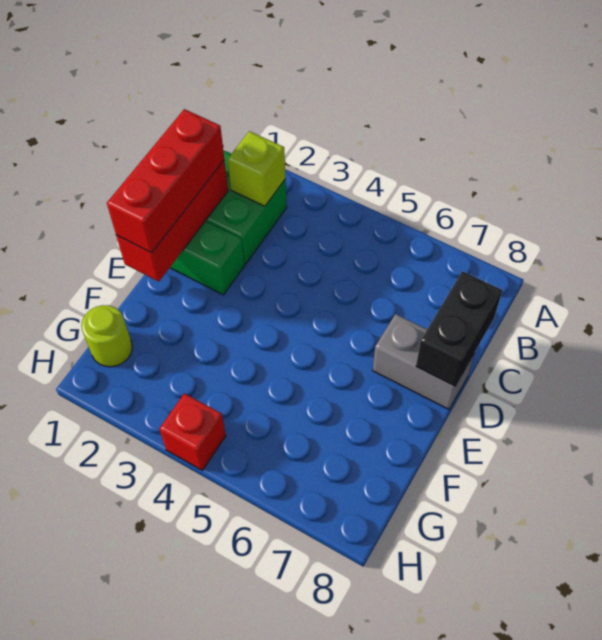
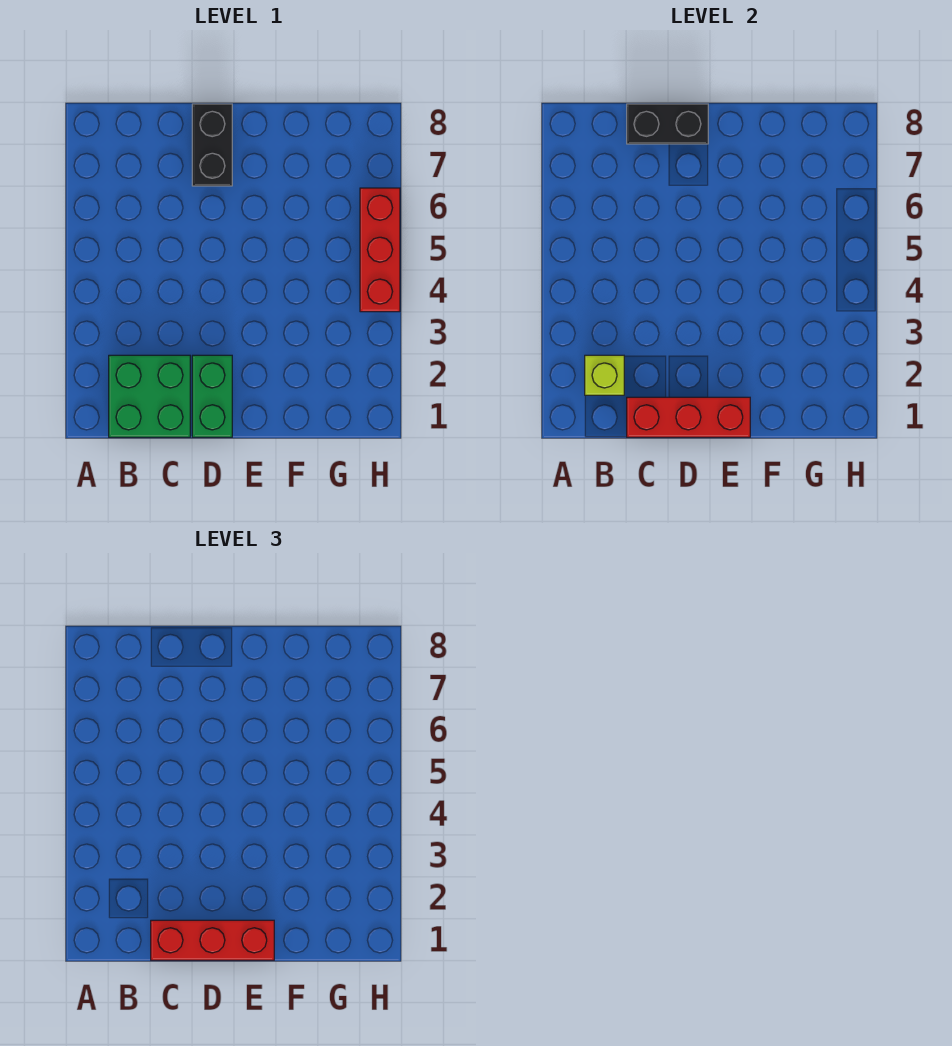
grey 1x2 brick [373,314,474,409] -> black 1x2 brick [192,104,232,186]
lime 1x1 round brick [81,305,132,367] -> none
red 1x1 brick [159,393,226,470] -> red 1x3 brick [360,188,400,312]

